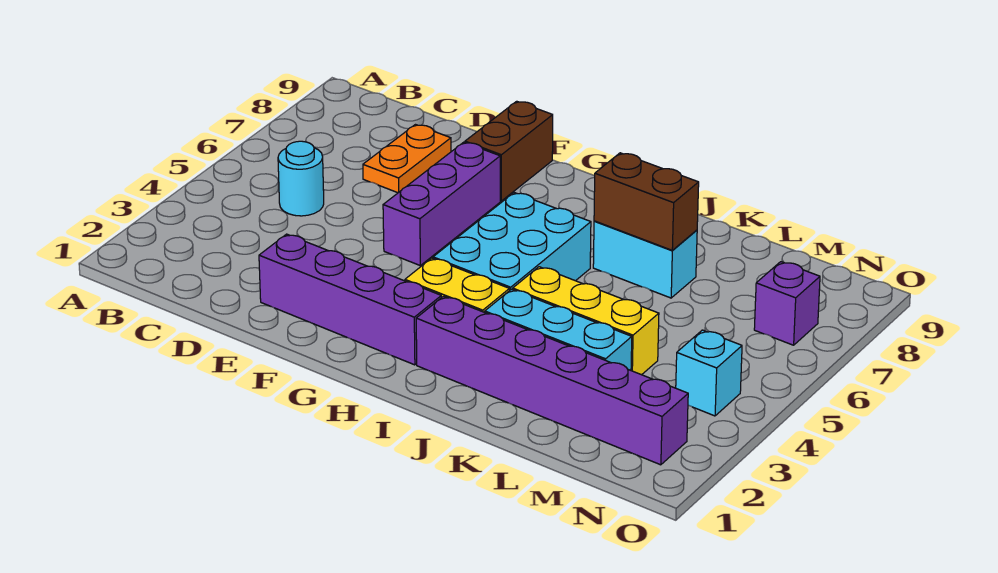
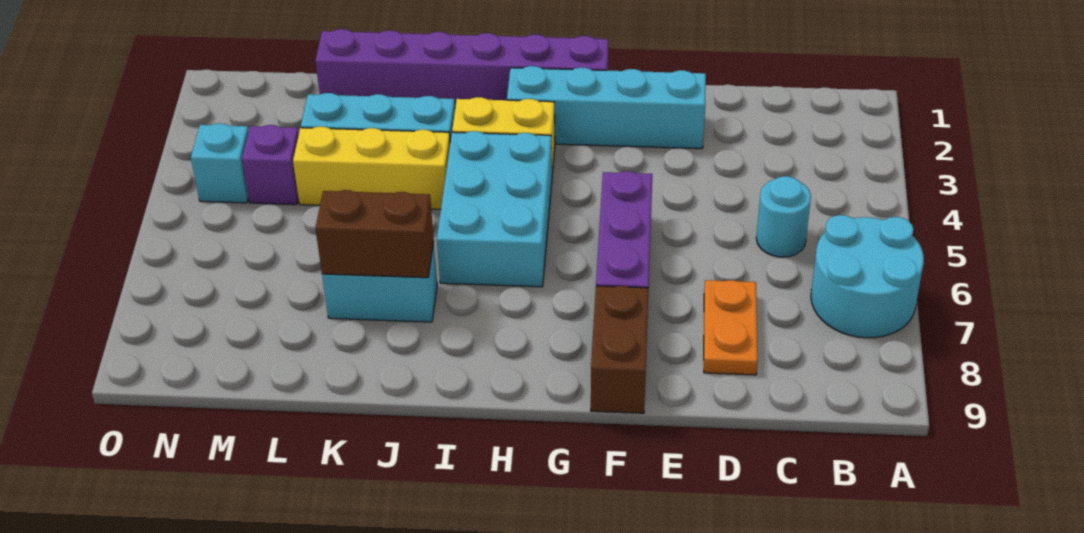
none -> cyan 2x2 round brick [811,215,924,338]
purple 1x4 brick [259,234,441,365] -> cyan 1x4 brick [507,66,706,149]
purple 1x6 brick [416,296,688,465] -> purple 1x6 brick moved to [315,29,608,107]
purple 1x1 brick [754,262,820,345] -> purple 1x1 brick moved to [242,125,299,205]

